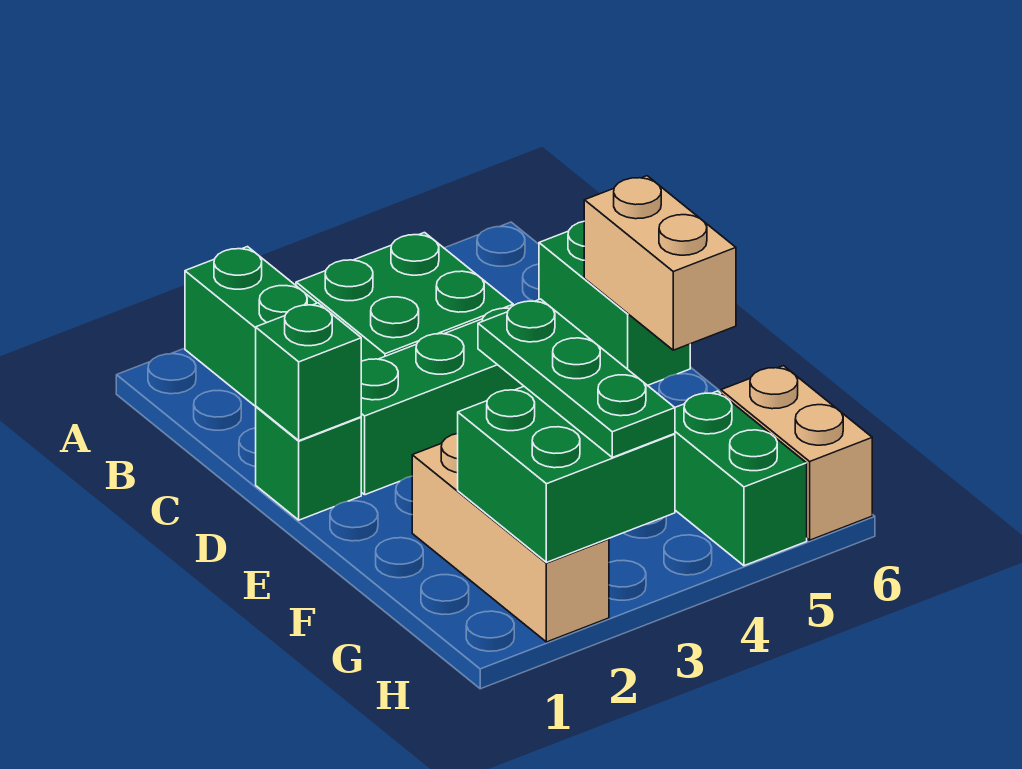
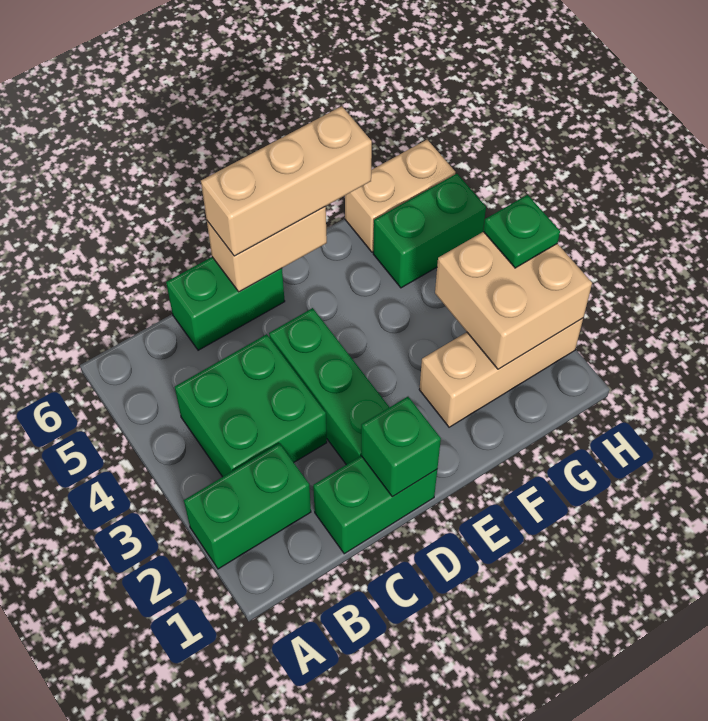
green 1x1 brick [256,407,361,520] -> green 1x2 brick [313,456,437,554]
none -> tan 1x3 brick [201,106,372,256]
green 1x3 plate [478,299,675,457] -> green 1x1 plate [483,195,560,268]
green 2x2 brick [458,387,675,562] -> tan 2x2 brick [435,232,592,369]

